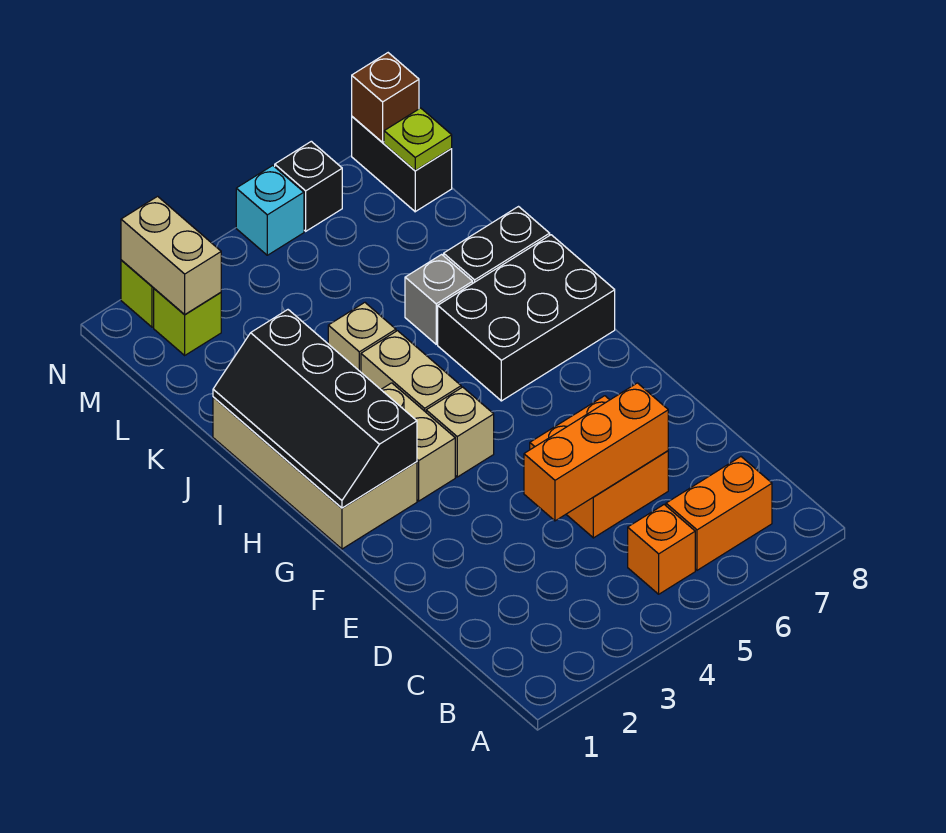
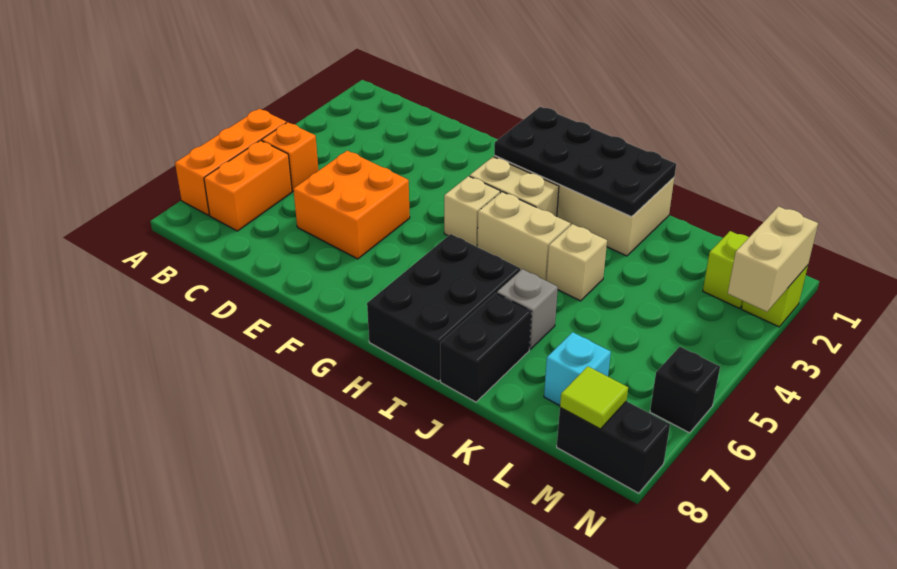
orange 1x3 brick [524,383,668,521] -> orange 1x3 brick moved to [175,109,286,215]
black 2x4 slope [213,310,417,508] -> black 2x4 plate [494,107,676,217]
tan 1x2 brick [121,196,221,315] -> tan 1x2 brick turned to [728,206,818,312]
lime 1x1 plate [384,108,452,171] -> lime 1x1 tile [560,366,628,429]
cyan 1x1 brick [236,166,304,255] -> cyan 1x1 brick moved to [544,332,611,406]
brown 1x1 brick [352,53,419,142] -> none

